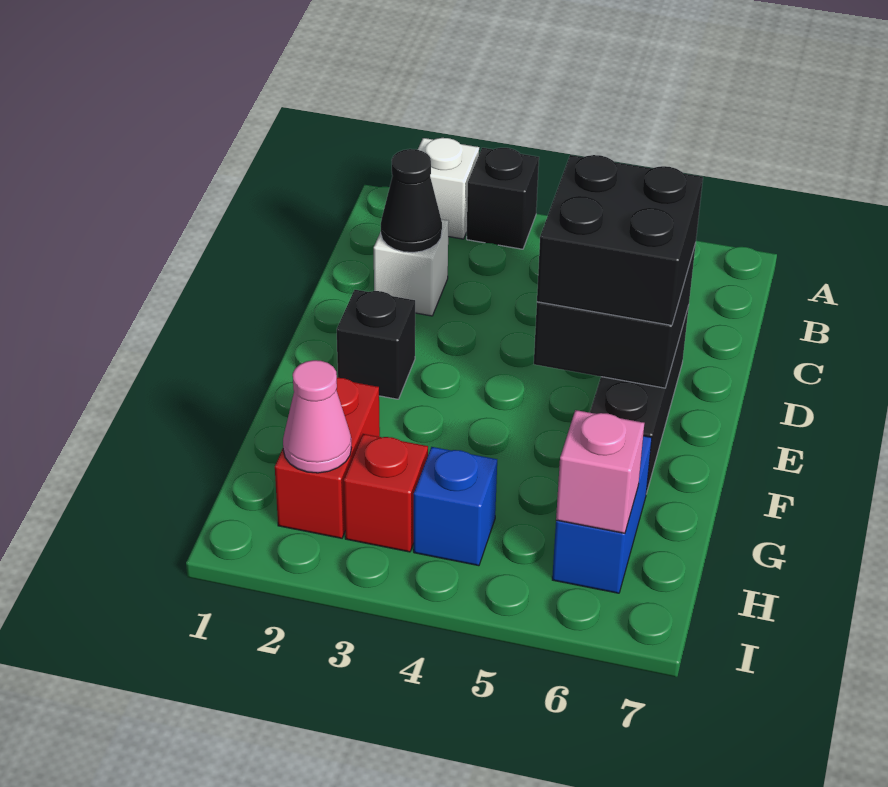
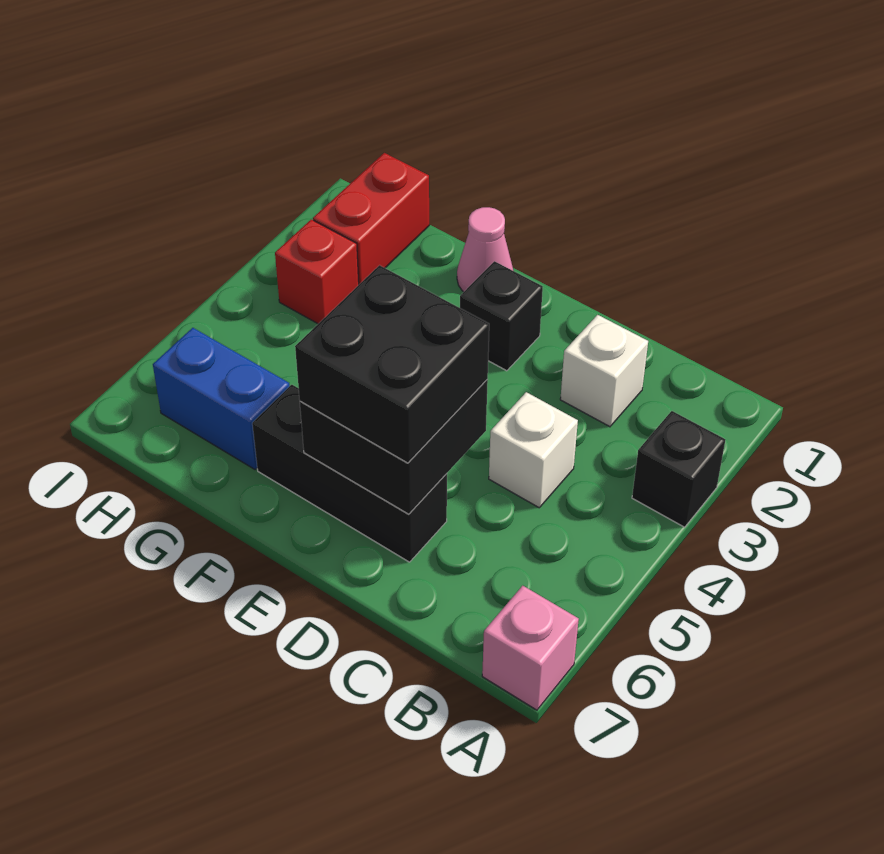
white 1x1 brick [418,138,479,239] -> white 1x1 brick moved to [489,392,578,508]
black 1x1 cone [381,149,442,253] -> none
red 1x2 brick [275,378,380,538] -> red 1x2 brick turned to [313,153,429,284]
pink 1x1 cone [283,360,351,473] -> pink 1x1 cone moved to [457,207,513,292]
blue 1x1 brick [414,447,497,566] -> none
pink 1x1 brick [556,410,644,533] -> pink 1x1 brick moved to [482,586,579,710]

